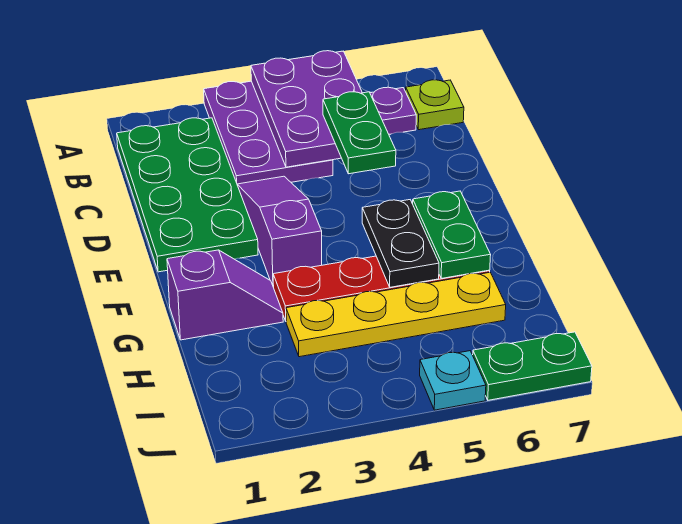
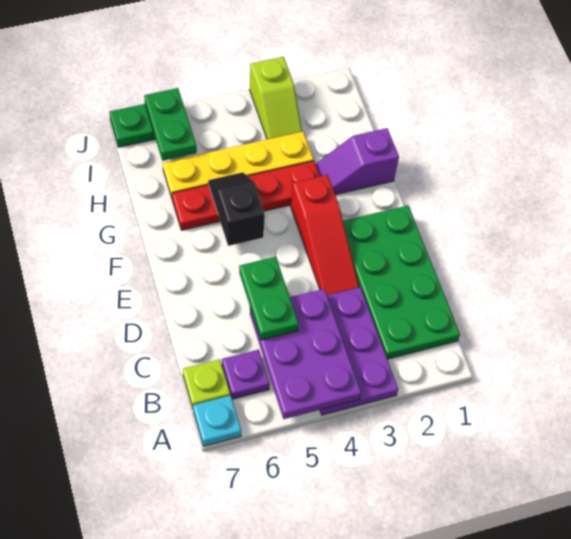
purple 1x3 slope [237,176,322,287] -> red 1x3 slope [291,175,359,295]
black 1x2 plate [362,200,439,287] -> black 1x2 slope [208,172,265,246]
green 1x2 plate [413,191,491,279] -> green 1x2 plate moved to [144,88,197,161]
none -> lime 1x2 slope [250,57,302,139]
cyan 1x1 plate [420,351,486,410] -> cyan 1x1 plate moved to [193,395,242,446]

